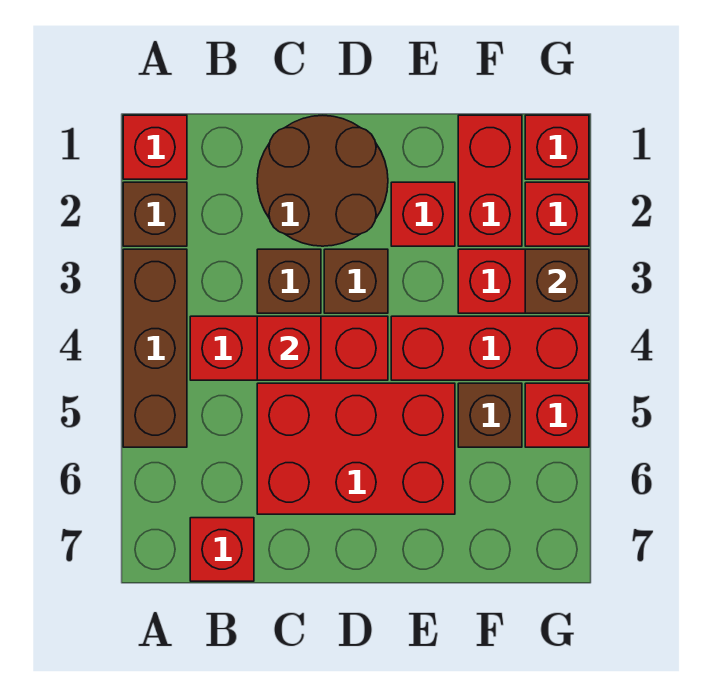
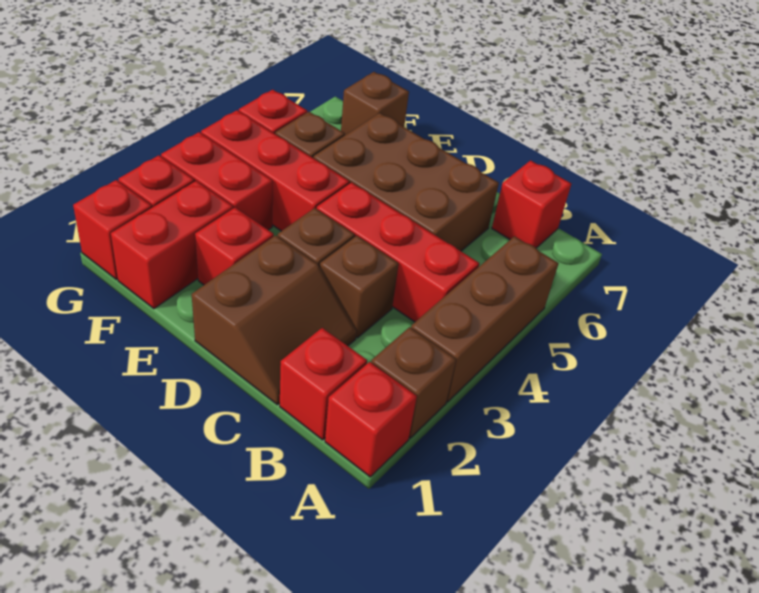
brown 2x2 round brick [257,115,388,246] -> brown 2x2 slope [192,235,356,405]
red 1x1 brick [257,316,321,380] -> red 1x1 brick moved to [280,328,367,440]
red 2x3 brick [257,383,455,514] -> brown 2x3 brick [313,113,499,251]
brown 1x1 brick [525,249,589,313] -> brown 1x1 brick moved to [341,72,409,135]

